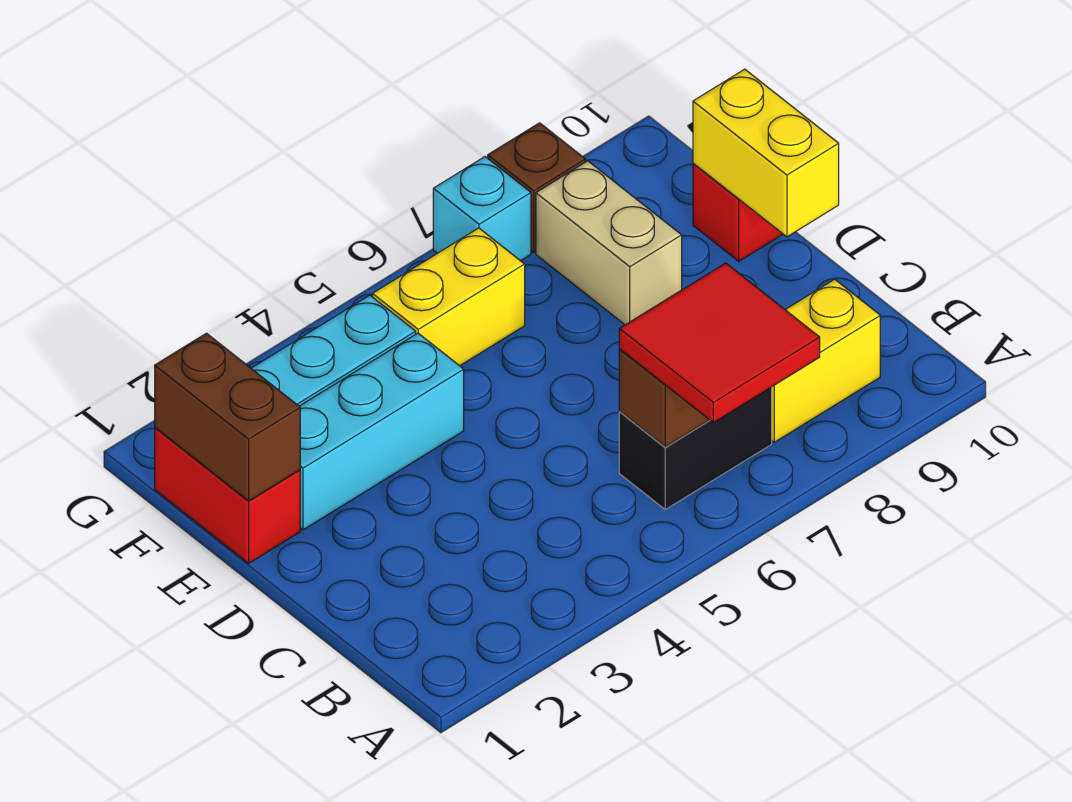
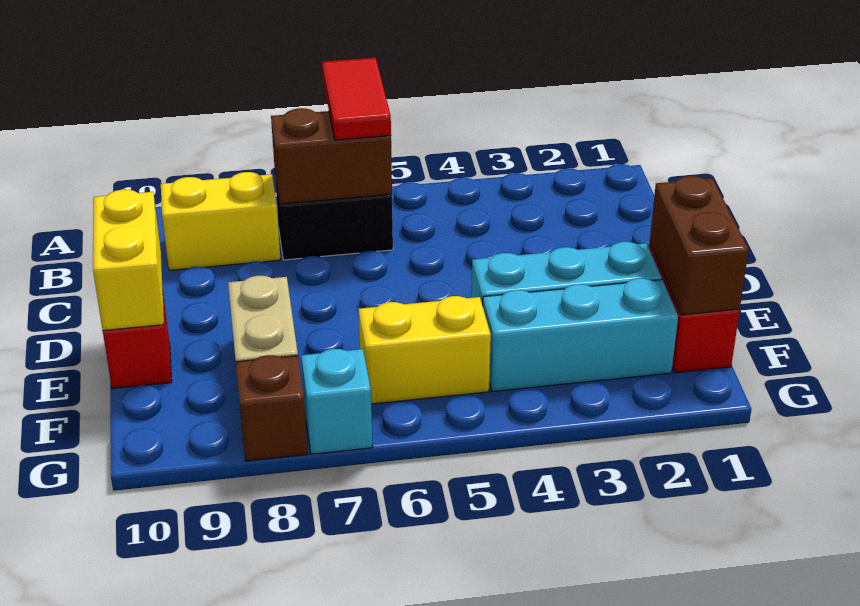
red 2x2 tile [619,263,820,423] -> red 1x2 tile [322,58,391,140]

